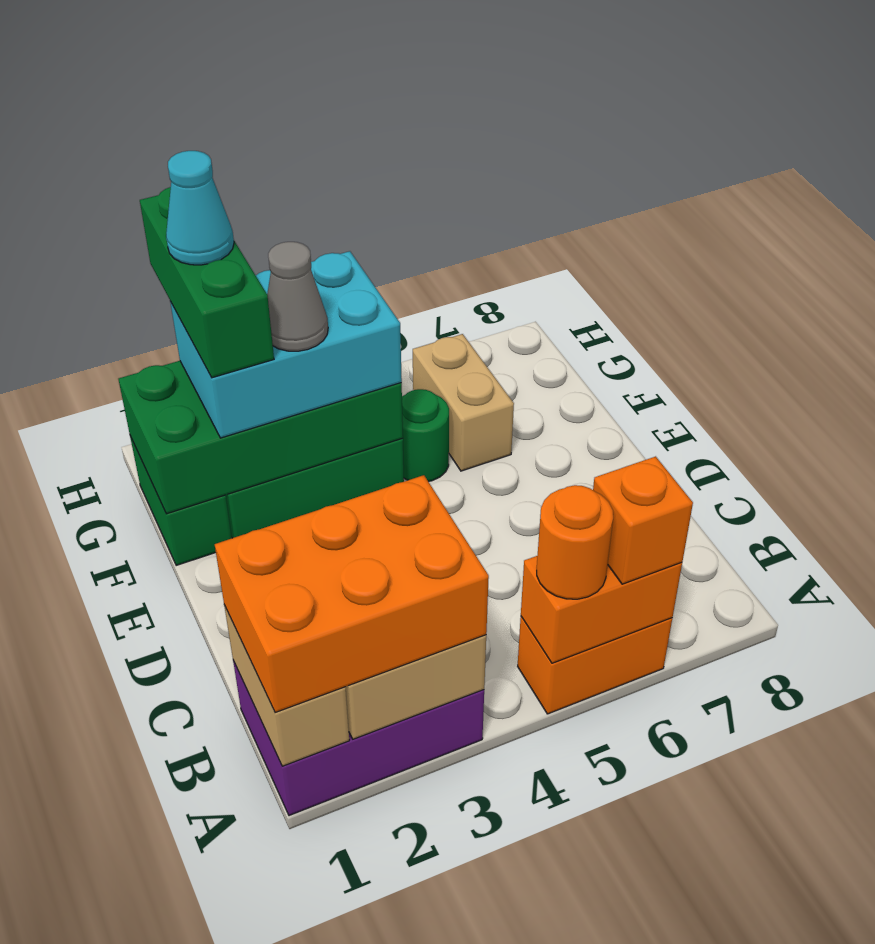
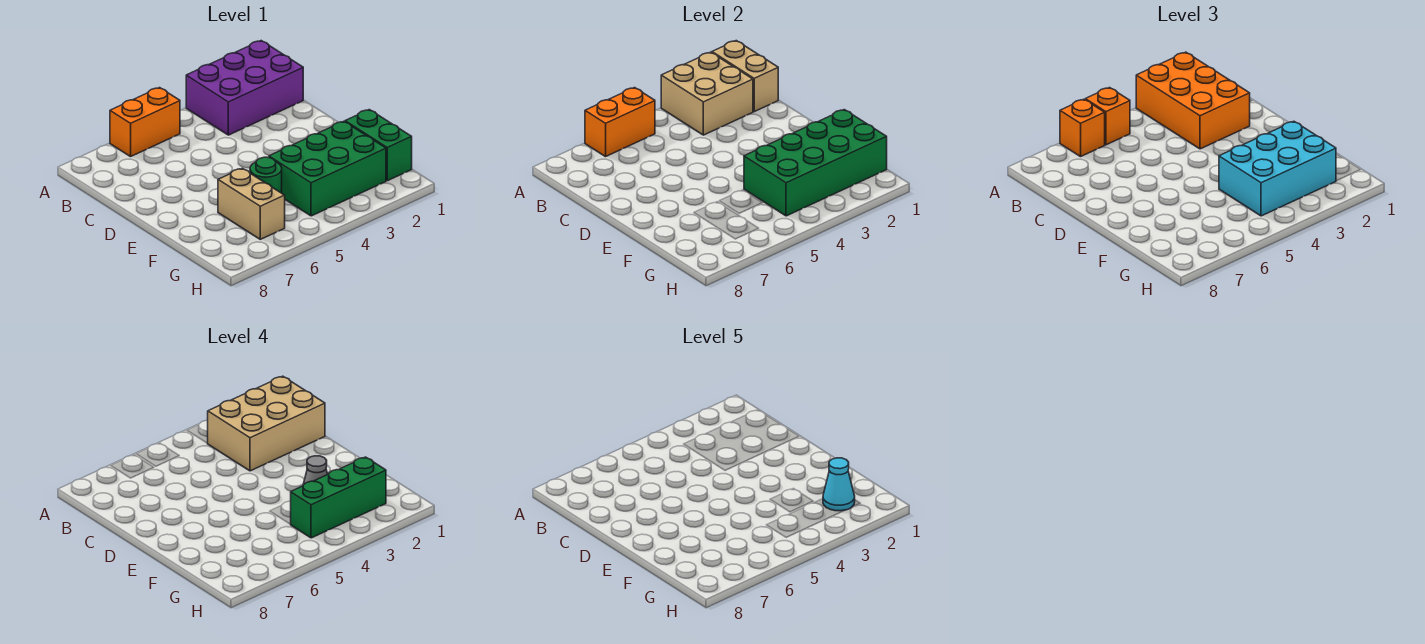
orange 2x3 brick [215,475,489,713] -> orange 2x3 brick turned to [1136,52,1250,149]
orange 1x1 round brick [537,485,613,599] -> orange 1x1 brick [1085,88,1130,145]
none -> tan 2x3 brick [207,376,325,471]
green 1x3 brick [140,187,274,378] -> green 1x3 brick turned to [290,457,386,538]

